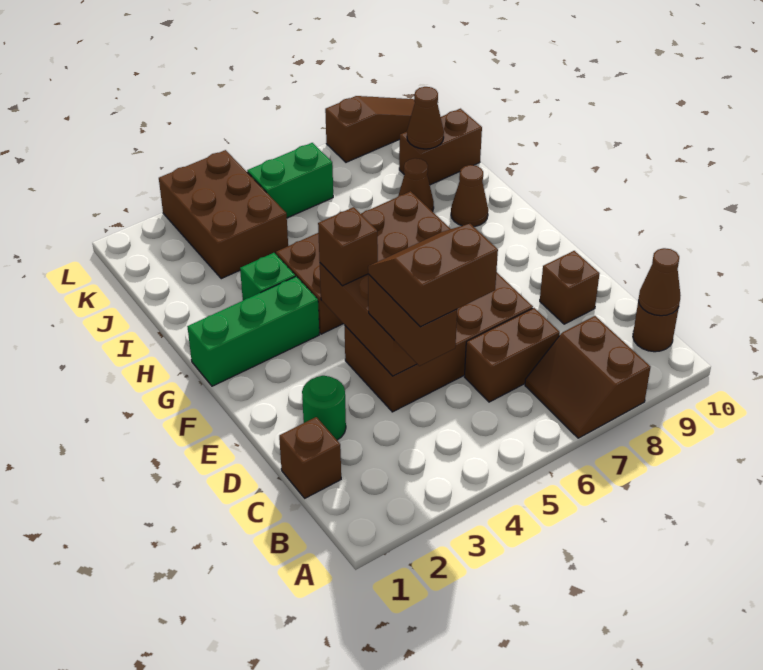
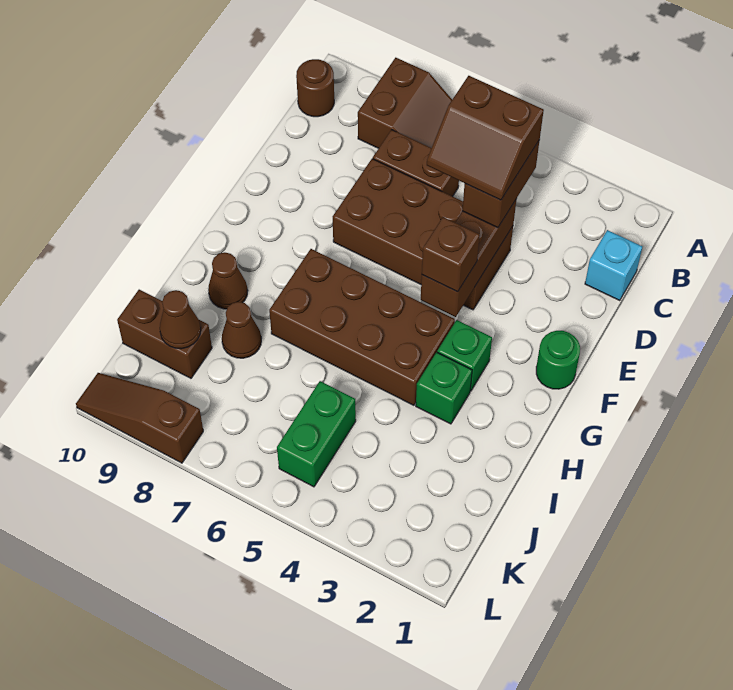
brown 1x1 cone [638,248,681,316] -> none
brown 1x1 brick [279,417,341,498] -> cyan 1x1 brick [585,230,642,301]
green 1x1 round brick [302,376,346,440] -> green 1x1 round brick moved to [536,331,580,389]
brown 1x1 brick [540,251,600,324] -> none
green 1x3 brick [187,276,319,386] -> green 1x1 brick [437,320,492,391]
brown 2x3 brick [159,150,288,279] -> none
green 1x2 brick [247,143,333,218] -> green 1x2 brick turned to [277,381,356,487]

